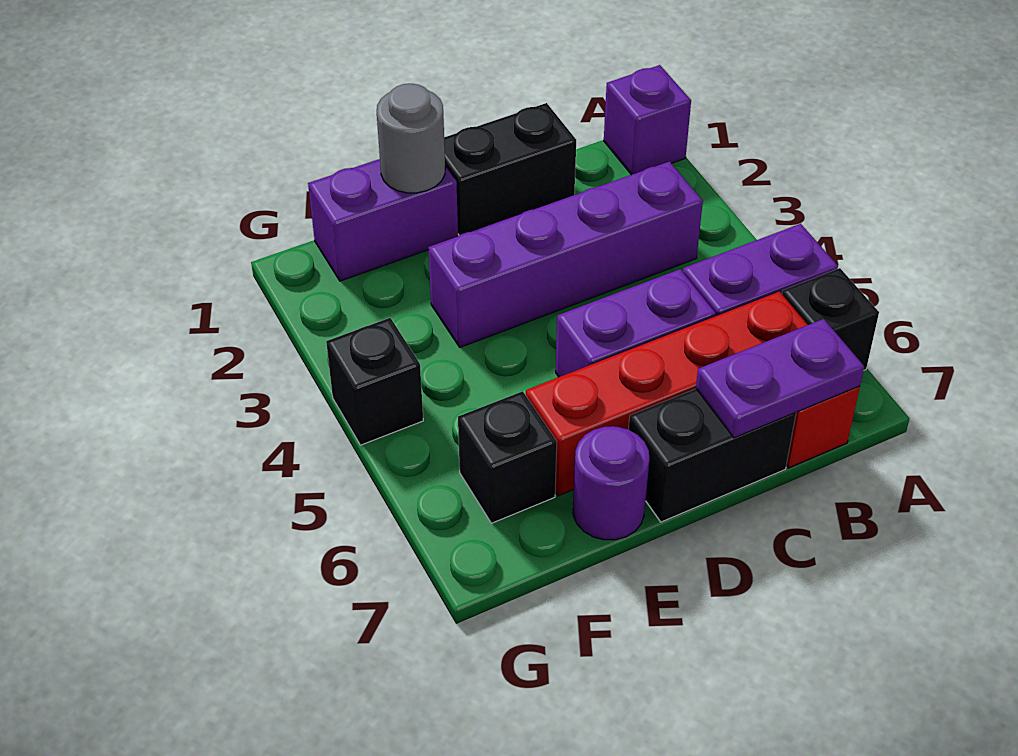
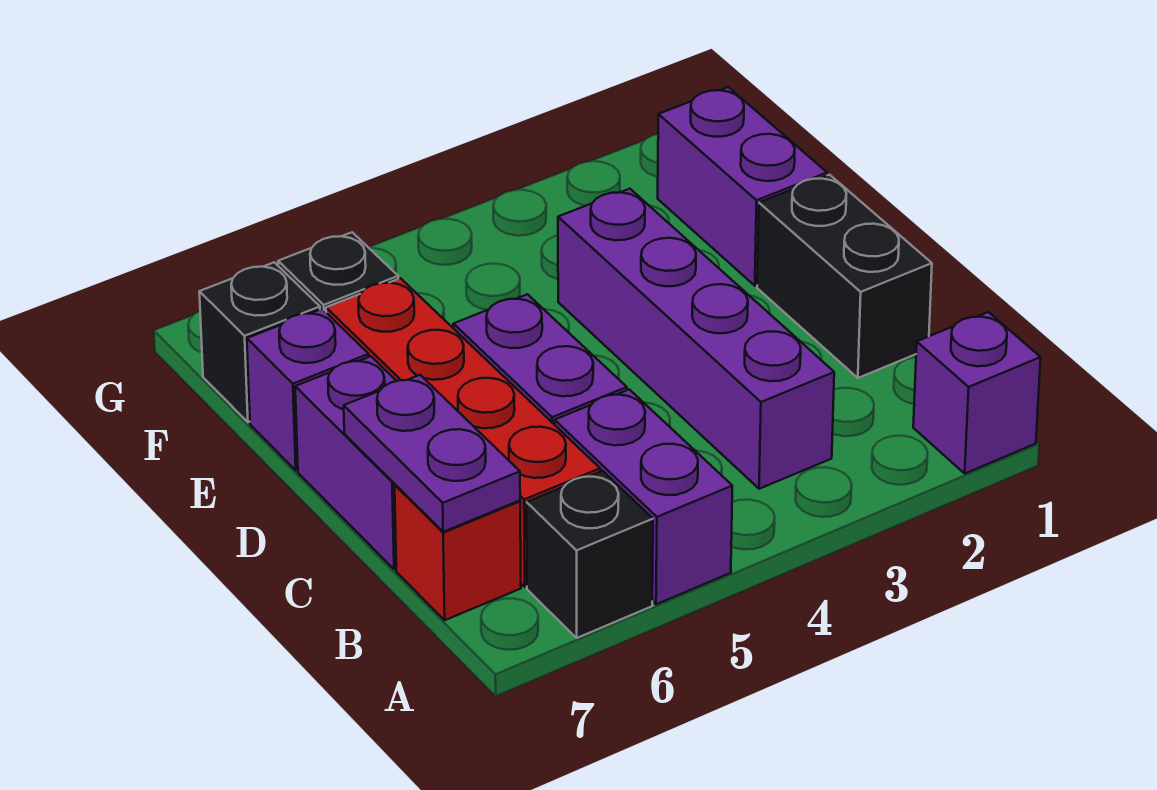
black 1x2 brick [629,389,796,522] -> purple 1x2 brick [295,356,396,569]
grey 1x1 round brick [377,84,445,193] -> none
purple 1x1 round brick [573,426,649,540] -> purple 1x1 brick [247,309,369,470]
black 1x1 brick [326,318,423,445] -> black 1x1 brick moved to [199,262,320,422]

